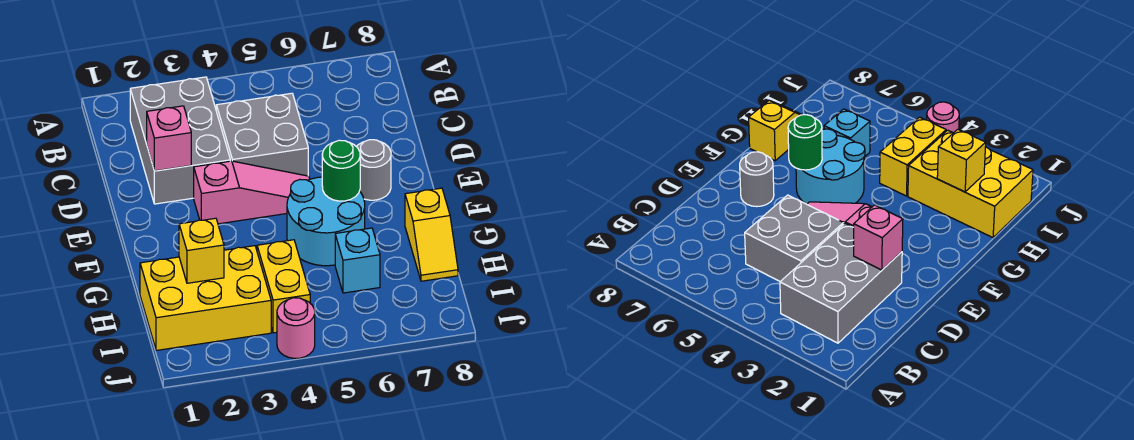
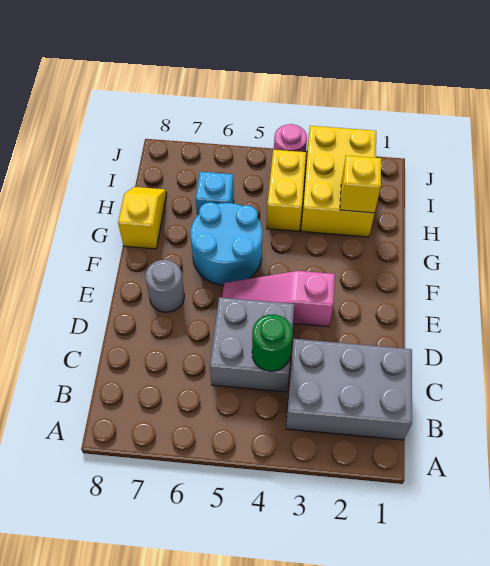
grey 2x3 brick [130,77,230,204] -> grey 2x3 brick turned to [286,339,412,440]
pink 1x1 brick [147,106,191,171] -> none
green 1x1 round brick [322,140,360,201] -> green 1x1 round brick moved to [252,314,293,371]
yellow 2x3 brick [140,246,271,350] -> yellow 2x3 brick turned to [301,126,376,237]

